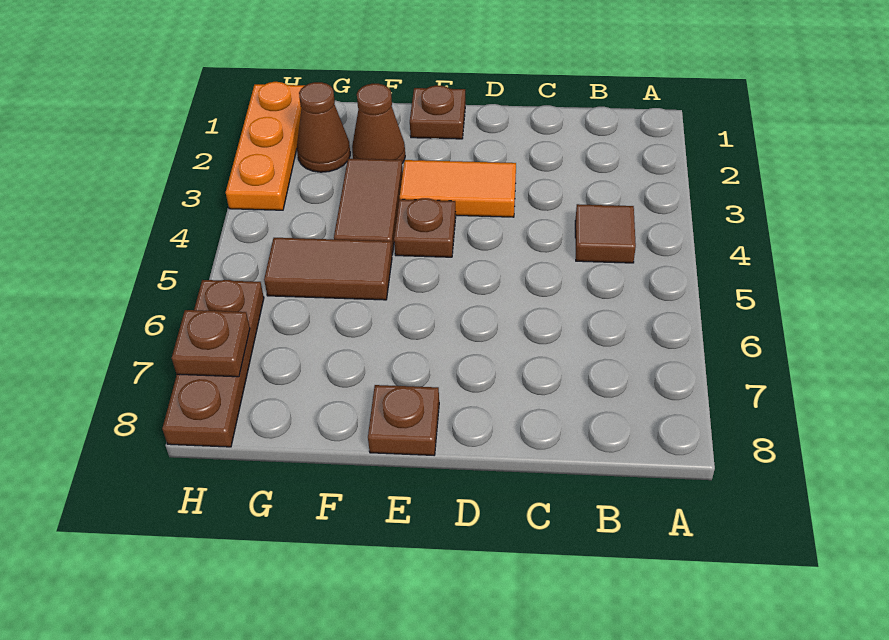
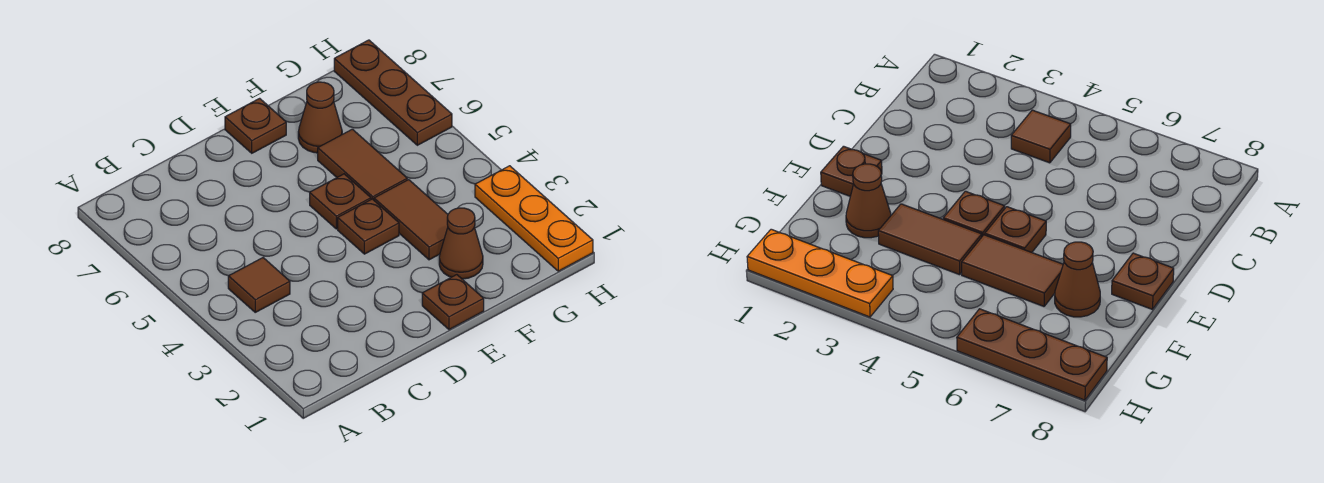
orange 1x2 tile [400,160,516,217] -> none
brown 1x2 tile [264,238,392,300] -> brown 1x2 tile turned to [318,129,407,200]
brown 1x1 cone [297,82,350,172] -> brown 1x1 cone moved to [298,82,342,153]
brown 1x1 plate [172,310,250,377] -> brown 1x1 plate moved to [310,174,371,229]

